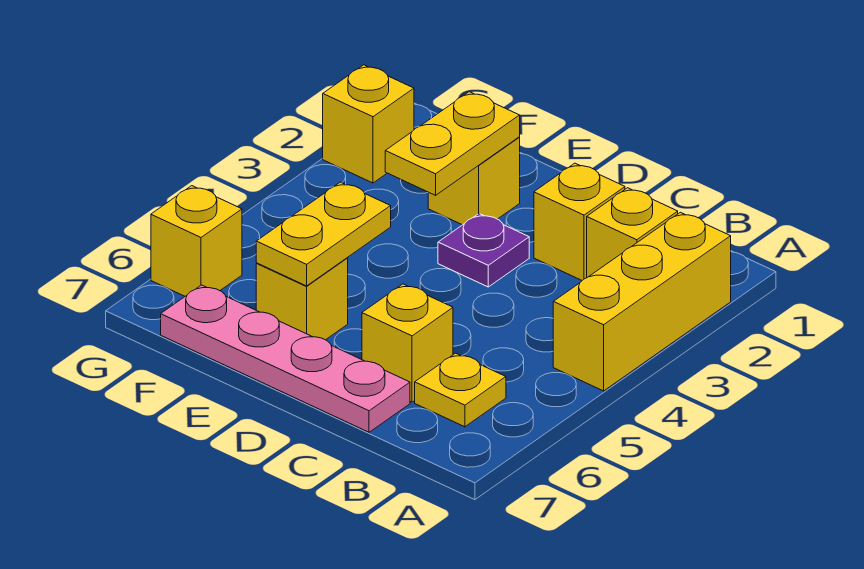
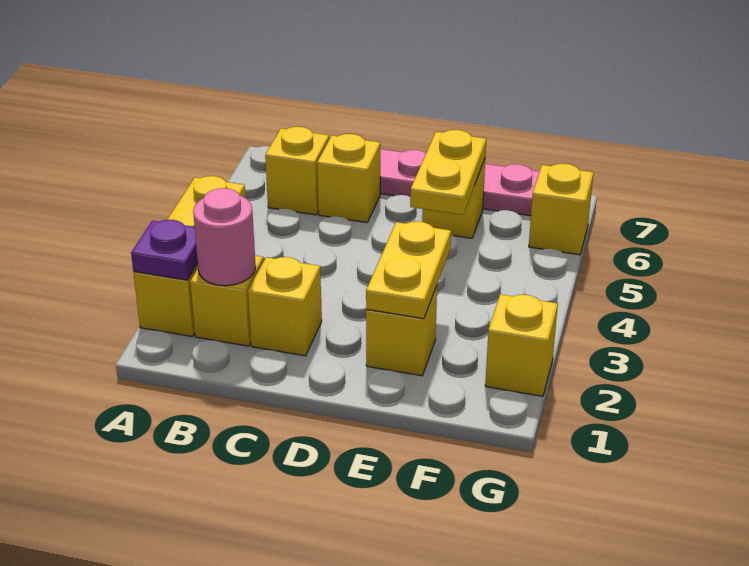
none -> pink 1x1 round brick [193,188,256,286]
yellow 1x1 plate [415,353,506,427] -> yellow 1x1 brick [265,127,329,215]
purple 1x1 plate [438,214,529,287] -> purple 1x1 plate moved to [131,220,198,280]

